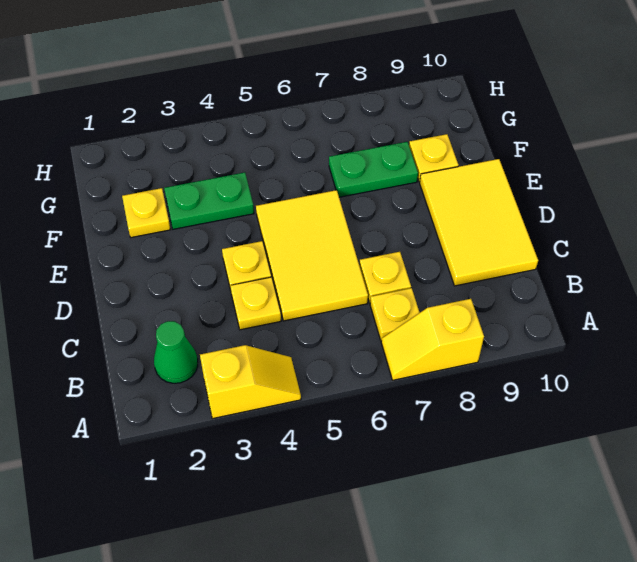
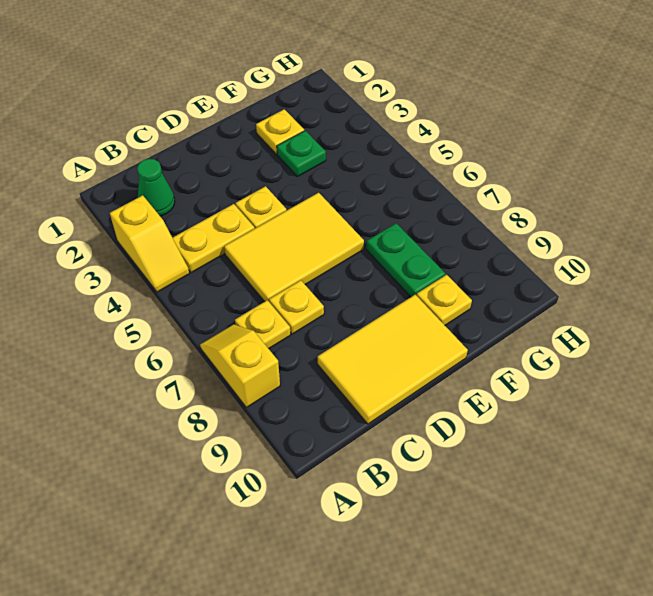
yellow 1x1 plate [230,277,281,330] -> yellow 1x2 plate [173,204,255,273]
green 1x2 plate [164,172,254,229] -> green 1x1 plate [277,131,326,177]

